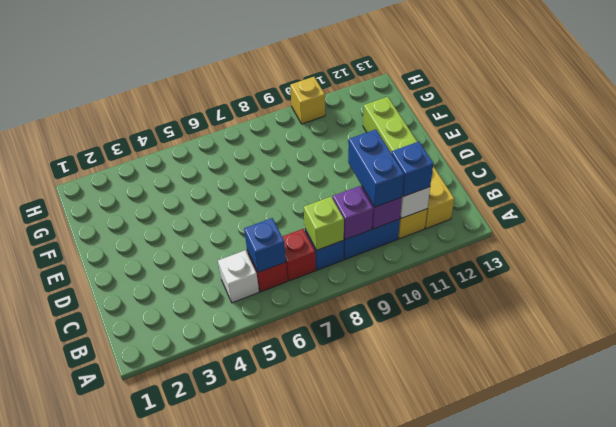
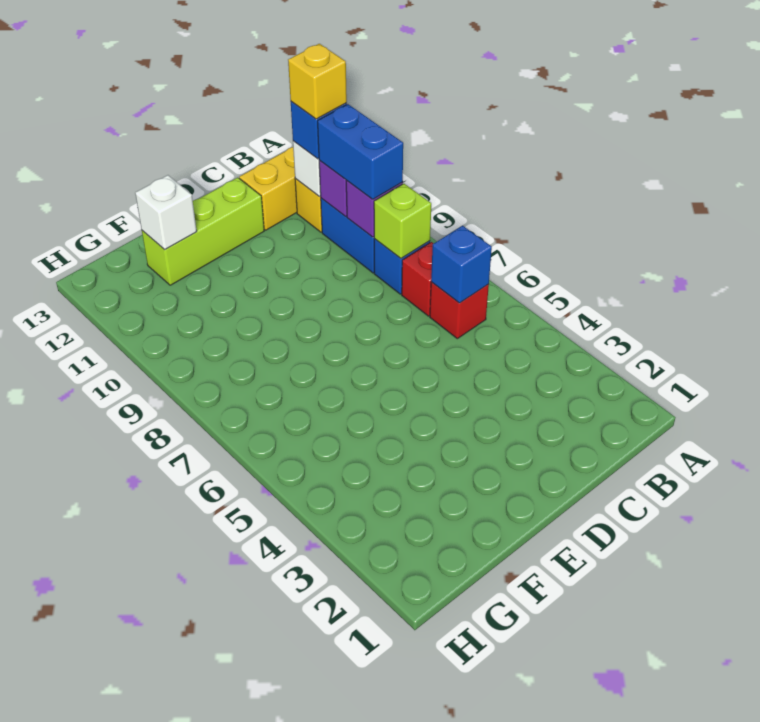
white 1x1 brick [218,250,259,303] -> white 1x1 brick moved to [135,175,197,250]
blue 1x2 brick [348,129,404,207] -> blue 1x2 brick turned to [318,104,403,199]
yellow 1x1 brick [290,77,325,124] -> yellow 1x1 brick moved to [288,44,347,119]

